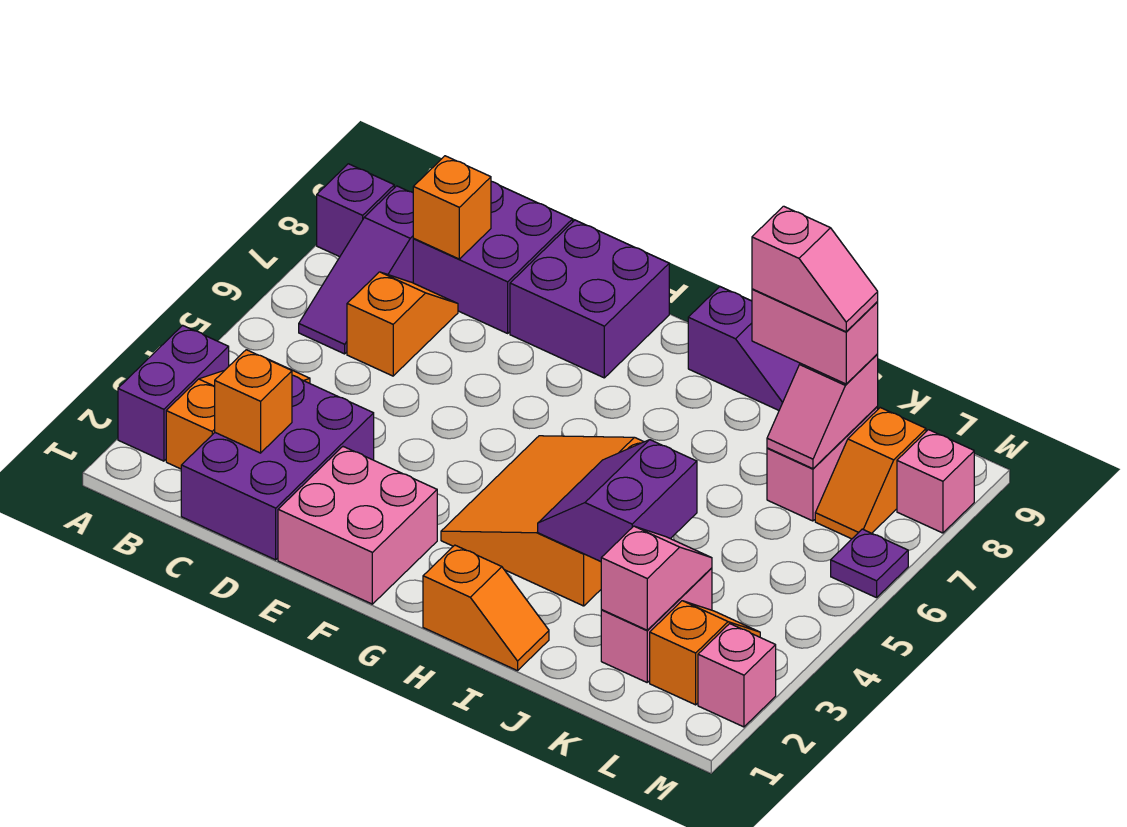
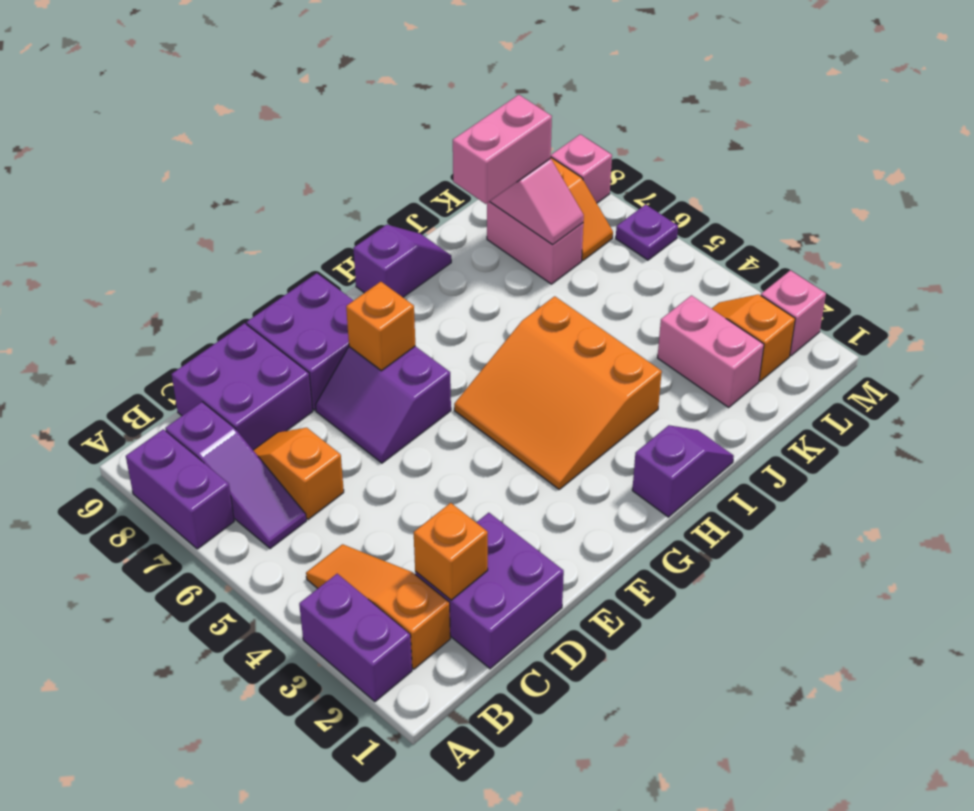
purple 1x1 brick [317,164,394,257] -> purple 1x2 brick [126,429,234,549]
purple 2x3 brick [181,375,374,560] -> purple 2x2 brick [415,513,564,669]
orange 1x1 brick [413,156,491,259] -> orange 1x1 brick moved to [346,282,415,371]
pink 2x2 brick [278,447,437,604] -> none
orange 1x2 slope [423,545,549,671] -> purple 1x2 slope [632,425,734,517]
purple 2x2 slope [538,440,697,562] -> purple 2x2 slope moved to [315,346,451,463]
pink 1x2 slope [752,206,878,332] -> none
pink 1x2 slope [601,526,712,630] -> none

